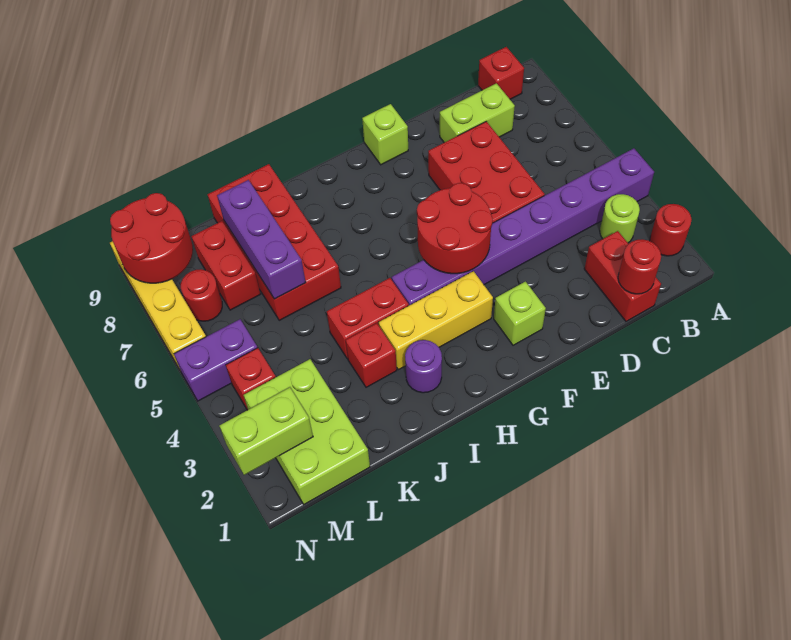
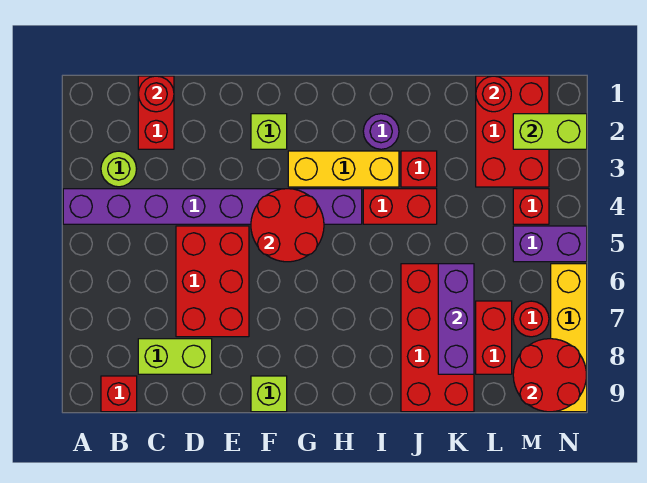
red 1x1 round brick [650,204,692,256] -> red 1x1 round brick moved to [476,76,511,112]
lime 2x3 brick [244,359,370,504] -> red 2x3 brick [476,76,549,187]

